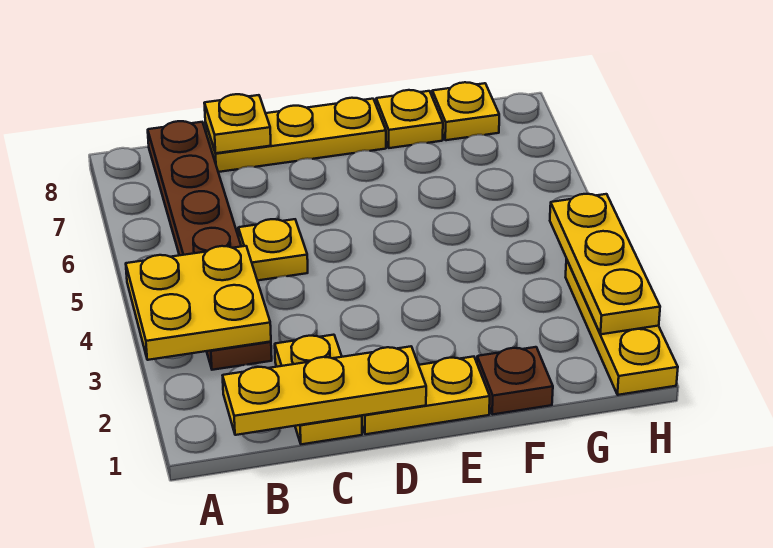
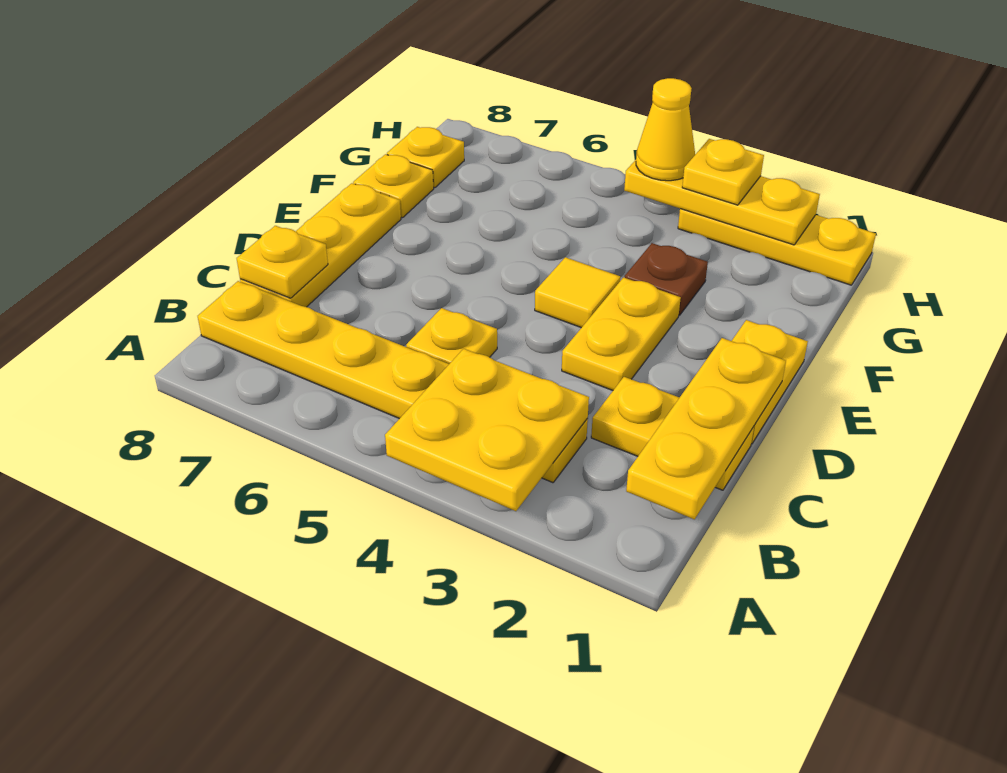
brown 1x6 plate [148,121,272,370] -> yellow 1x6 plate [198,281,588,483]
none -> yellow 1x2 plate [562,277,681,390]
none -> yellow 1x1 tile [535,257,620,328]
brown 1x1 plate [477,347,553,415] -> brown 1x1 plate moved to [625,243,708,315]
none -> yellow 1x1 plate [682,139,764,205]
none -> yellow 1x1 cone [636,78,695,181]

